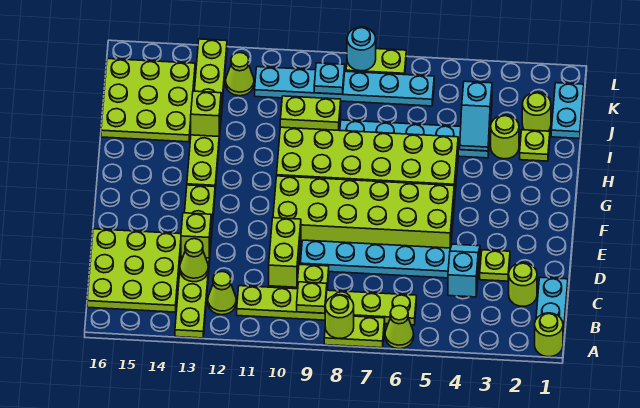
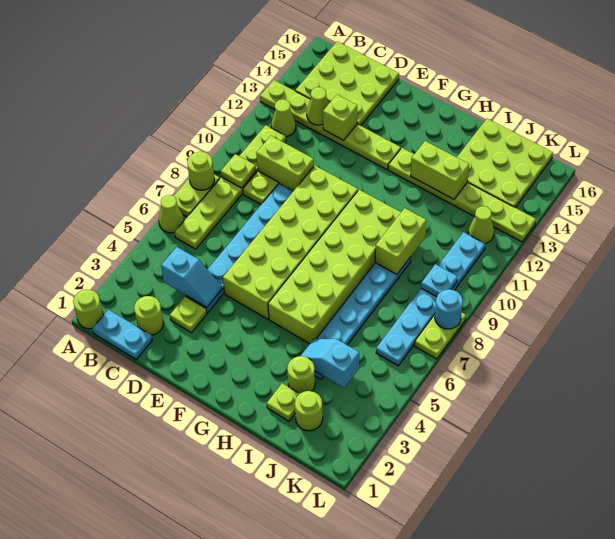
lime 1x1 brick [191,91,221,137] -> lime 1x2 brick [411,141,469,199]
cyan 1x2 plate [551,83,584,139] -> none

